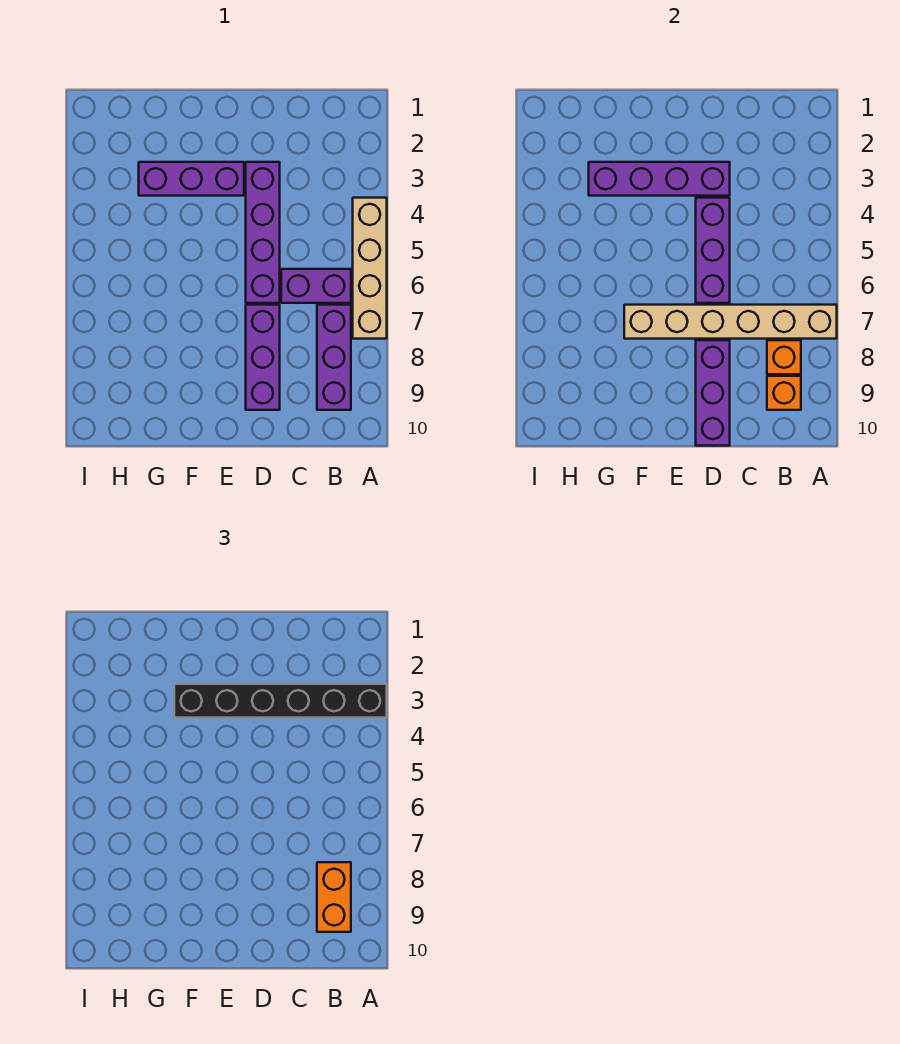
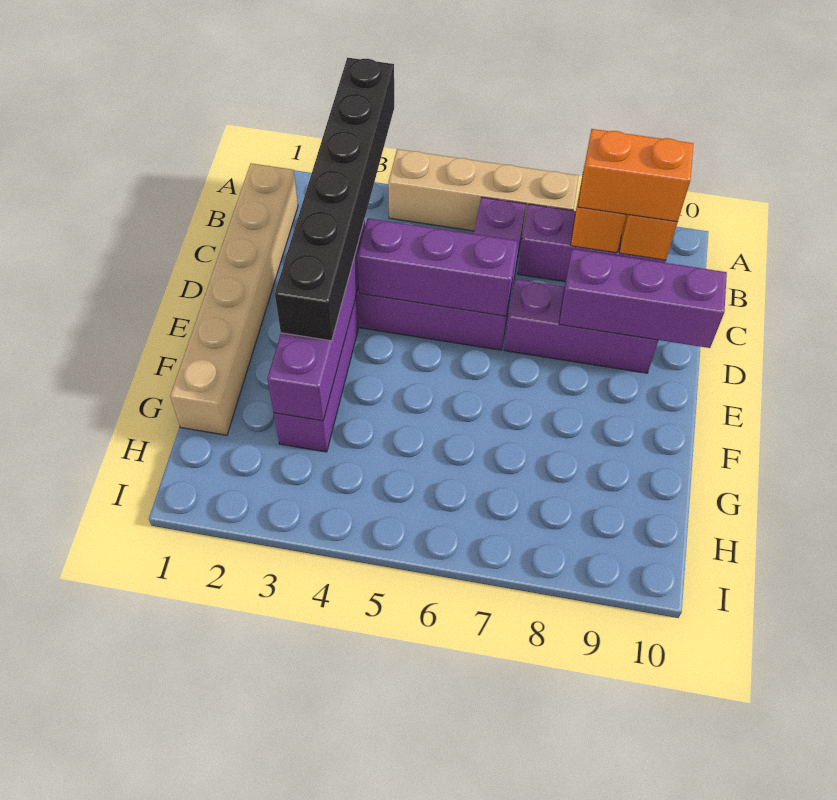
tan 1x6 brick [624,305,837,339] -> tan 1x6 brick moved to [170,163,298,435]

